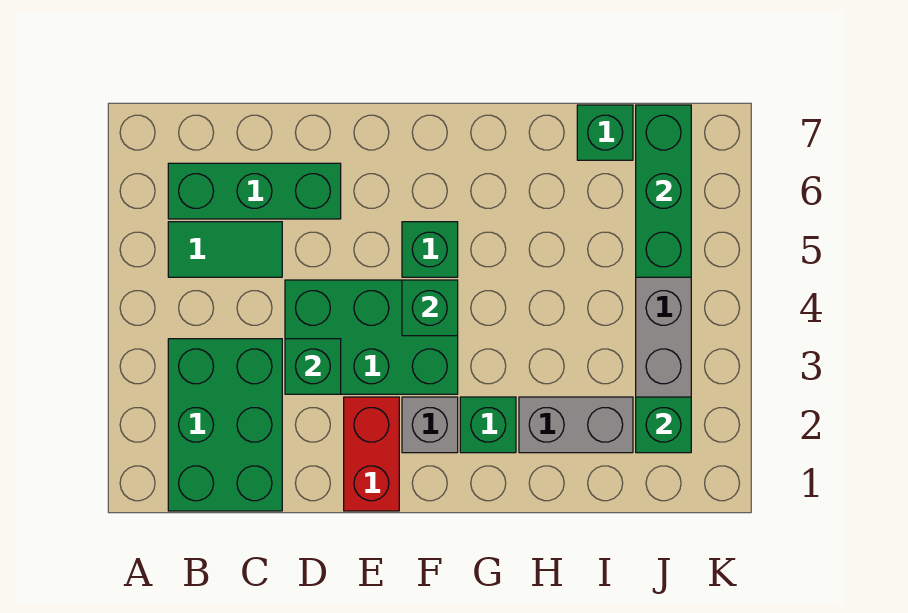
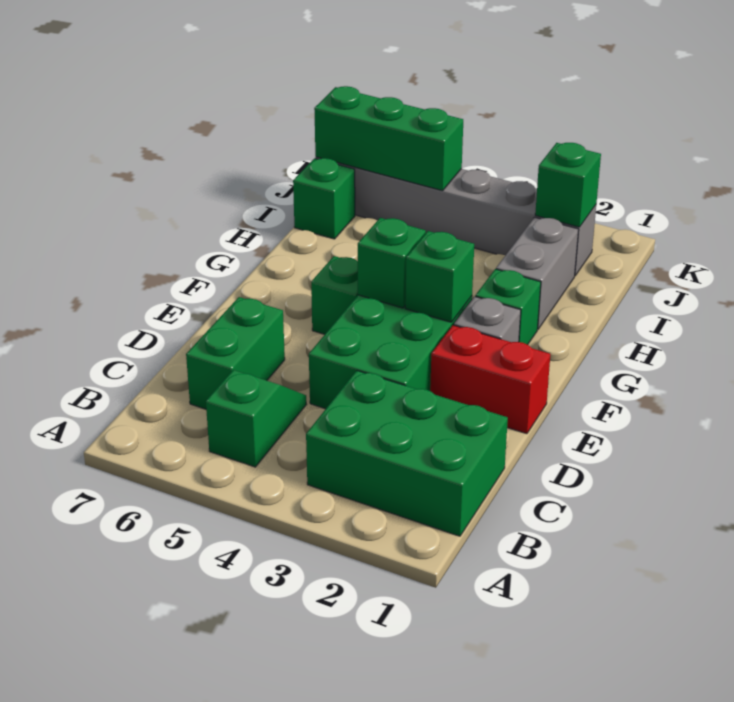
green 1x2 tile [168,222,282,277] -> green 1x2 slope [206,370,307,467]
green 1x3 brick [168,163,341,219] -> green 1x2 brick [186,297,285,409]
green 1x1 brick [285,339,341,394] -> green 1x1 brick moved to [405,231,474,322]

